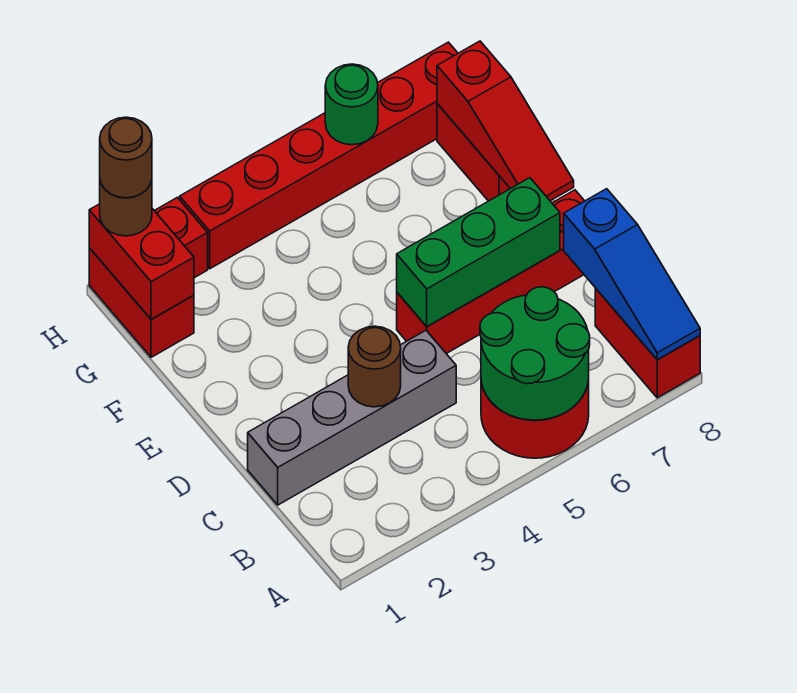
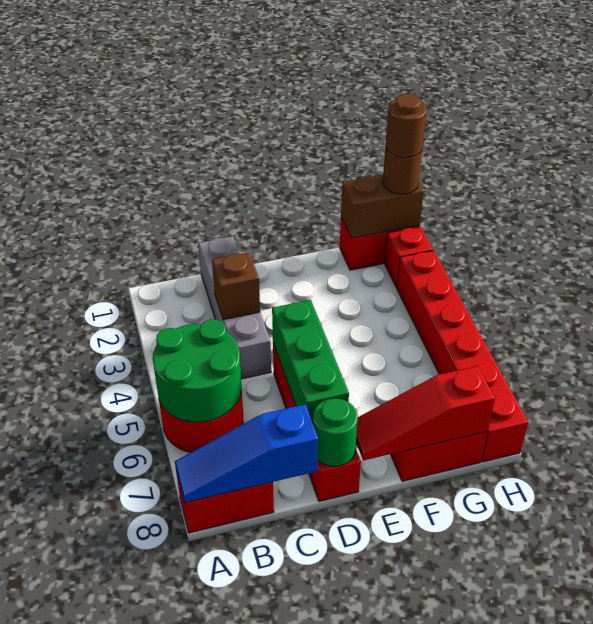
brown 1x1 round brick [348,326,401,407] -> brown 1x1 brick [212,252,260,320]
red 1x2 brick [89,204,194,319] -> brown 1x2 brick [341,175,424,238]
green 1x1 round brick [325,64,378,145] -> green 1x1 round brick moved to [313,398,358,467]

